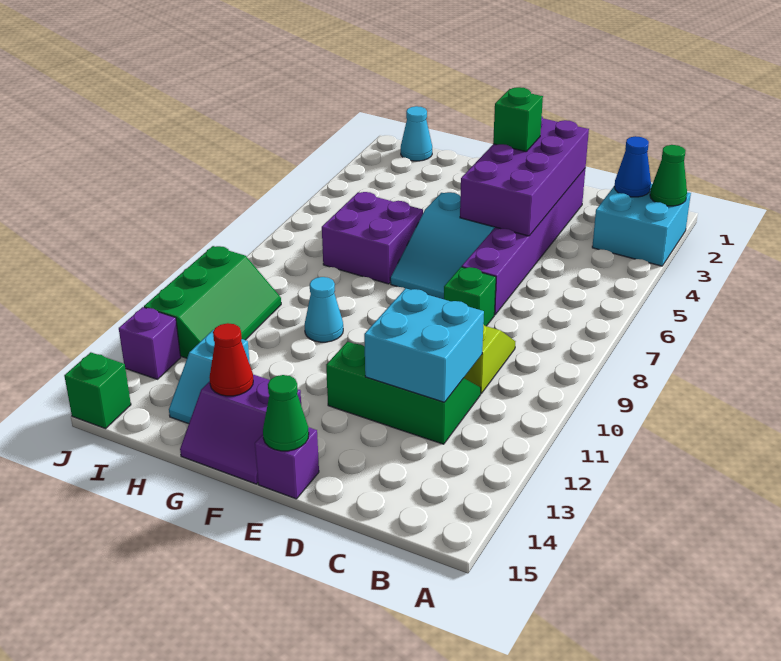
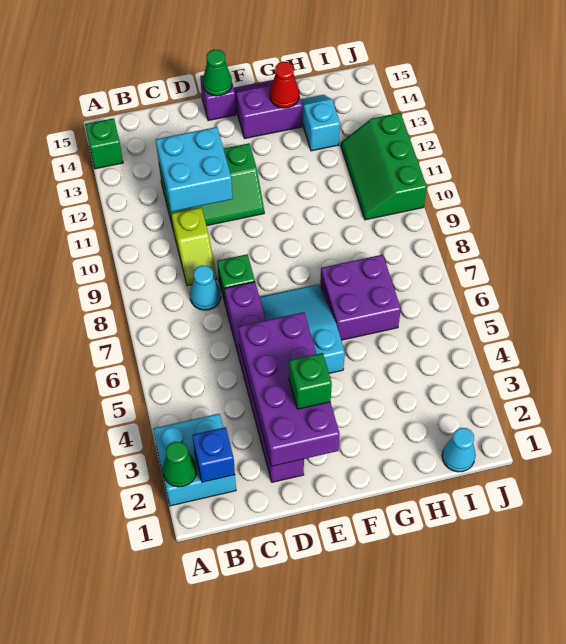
blue 1x1 cone [615,136,651,197] -> blue 1x1 brick [192,427,235,482]
cyan 1x1 cone [305,277,343,342] -> cyan 1x1 cone moved to [190,265,221,310]
purple 1x1 brick [119,307,181,379] -> none
green 1x1 brick [64,352,131,429] -> green 1x1 brick moved to [85,118,123,169]

